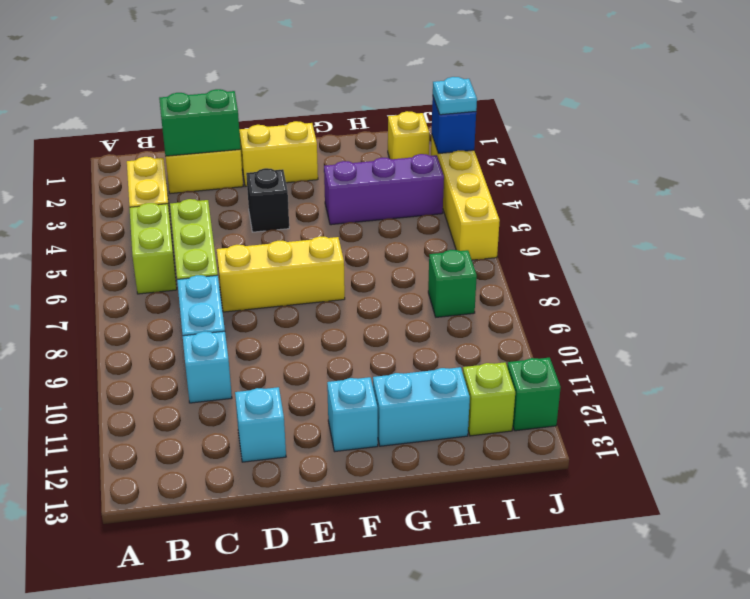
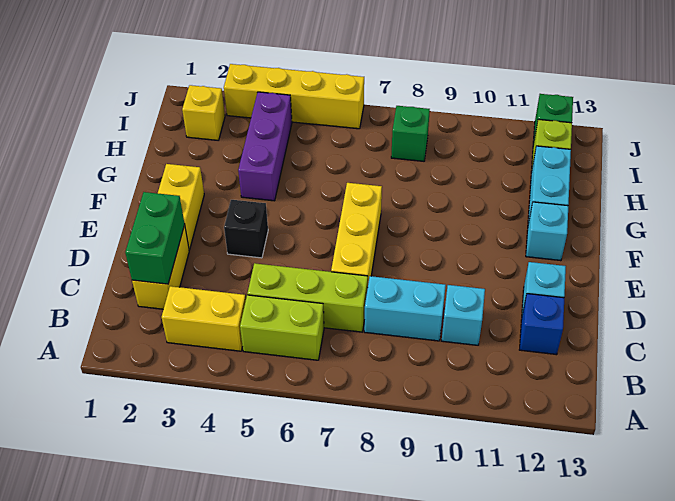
blue 1x1 brick [432,97,476,154] -> blue 1x1 brick moved to [520,294,564,355]
cyan 1x1 plate [433,77,477,115] -> none

